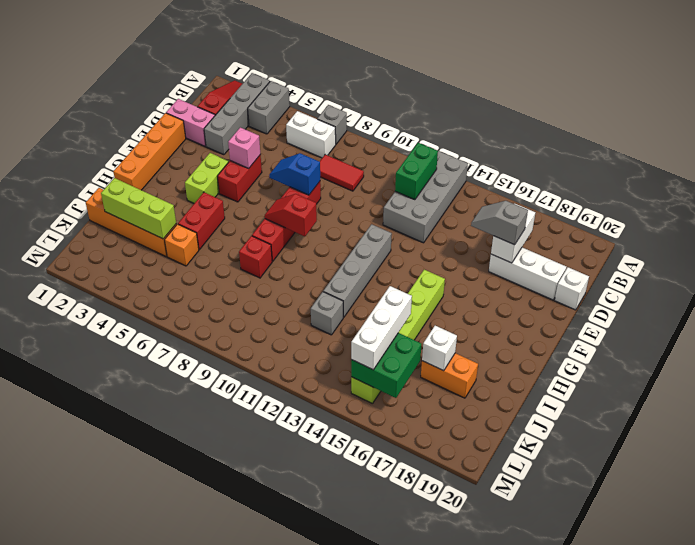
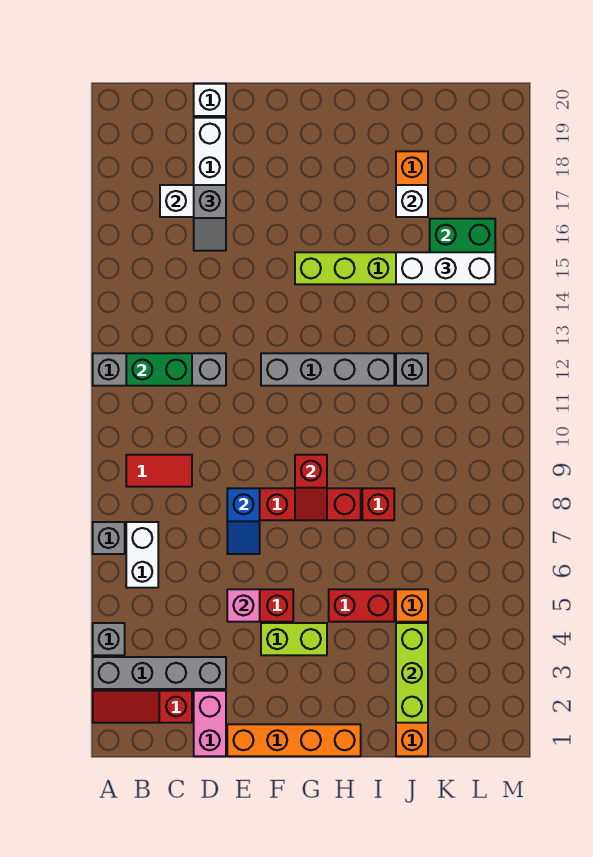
grey 1x2 brick [248,81,290,134] -> grey 1x1 brick [93,623,125,655]
grey 2x4 brick [383,151,468,243] -> grey 1x4 brick [93,353,226,386]
red 1x2 tile [320,155,364,191] -> red 1x2 tile turned to [126,455,192,487]

